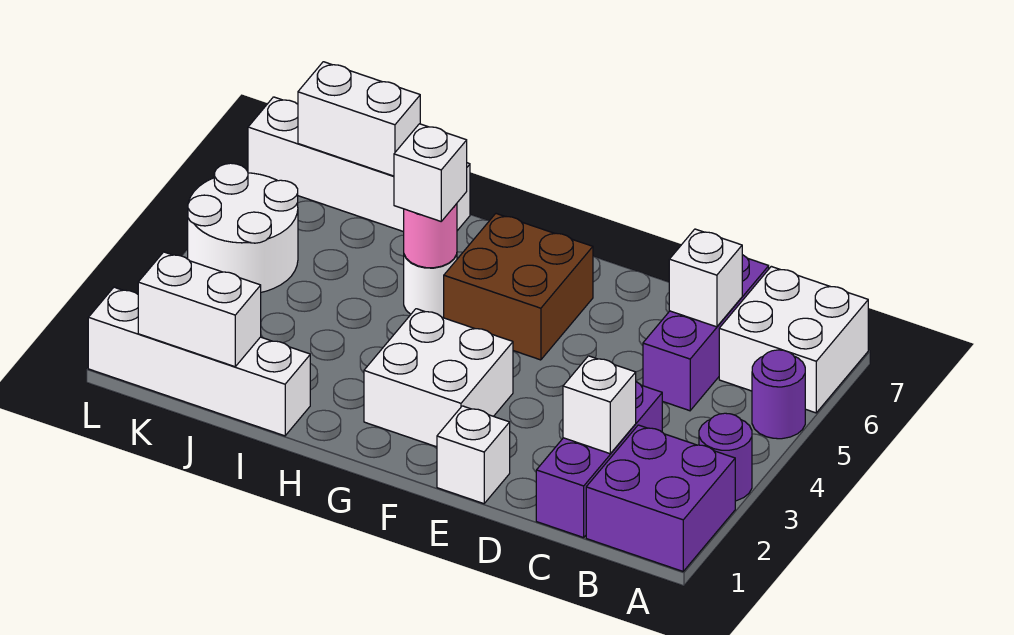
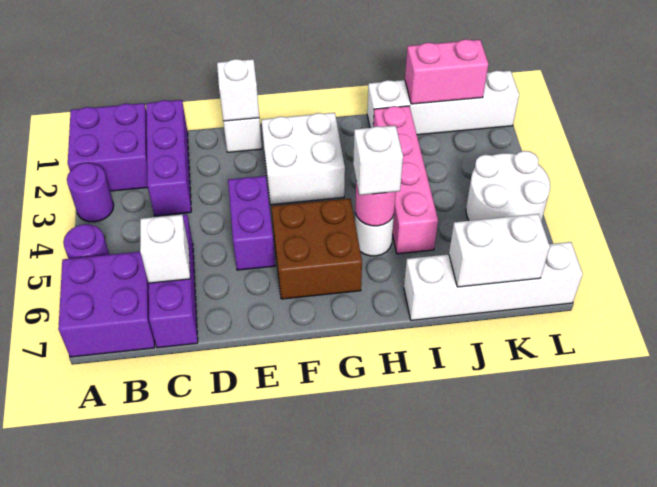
white 2x2 brick [719,266,868,413] -> purple 2x2 brick [58,252,155,357]
white 1x1 brick [563,356,636,454] -> white 1x1 brick moved to [217,59,259,121]
none -> purple 1x2 brick [228,176,275,270]
none -> pink 1x4 brick [373,106,438,254]
white 1x2 brick [138,252,261,367] -> pink 1x2 brick [405,39,488,104]

